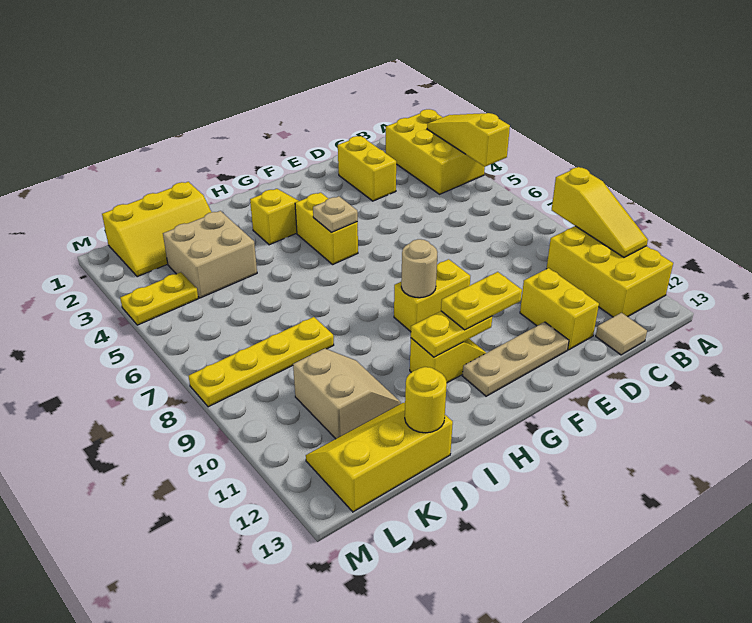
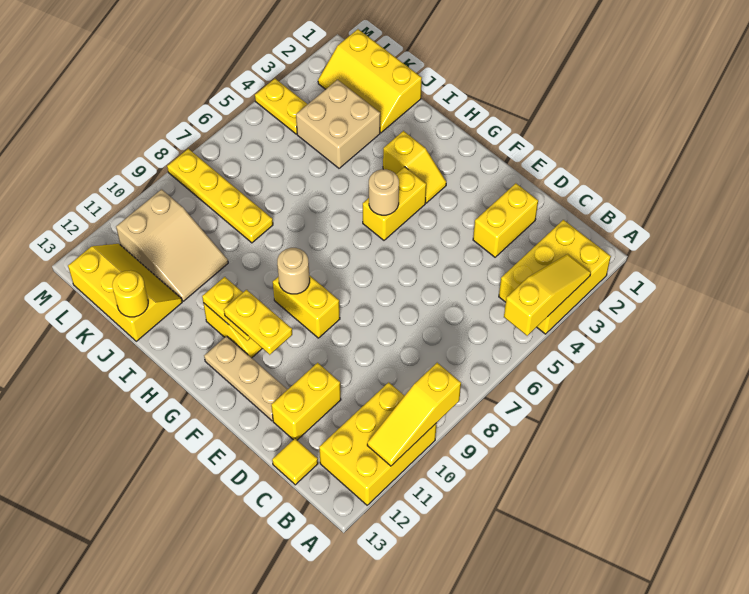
tan 1x1 tile [596,313,647,355] -> yellow 1x1 tile [272,439,318,485]
tan 1x1 plate [313,196,358,232] -> tan 1x1 round brick [369,169,399,215]
tan 2x2 slope [293,349,401,439] -> tan 2x3 slope [116,189,228,301]

